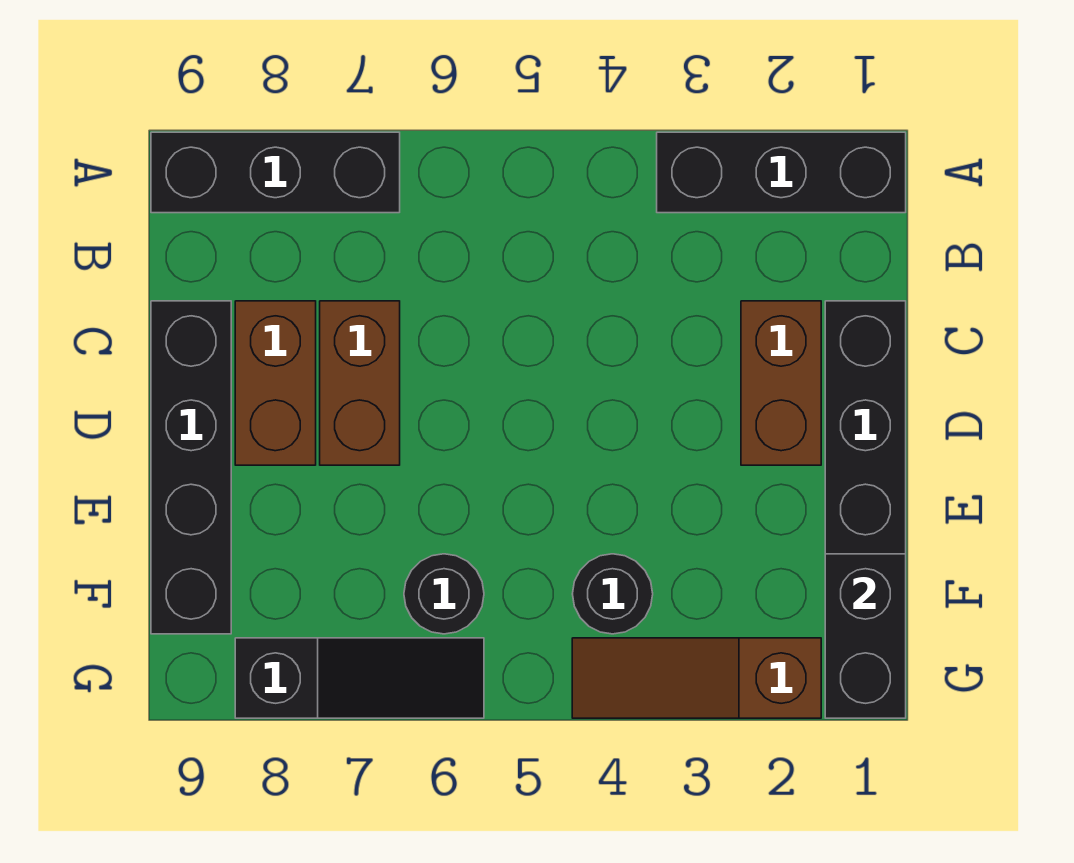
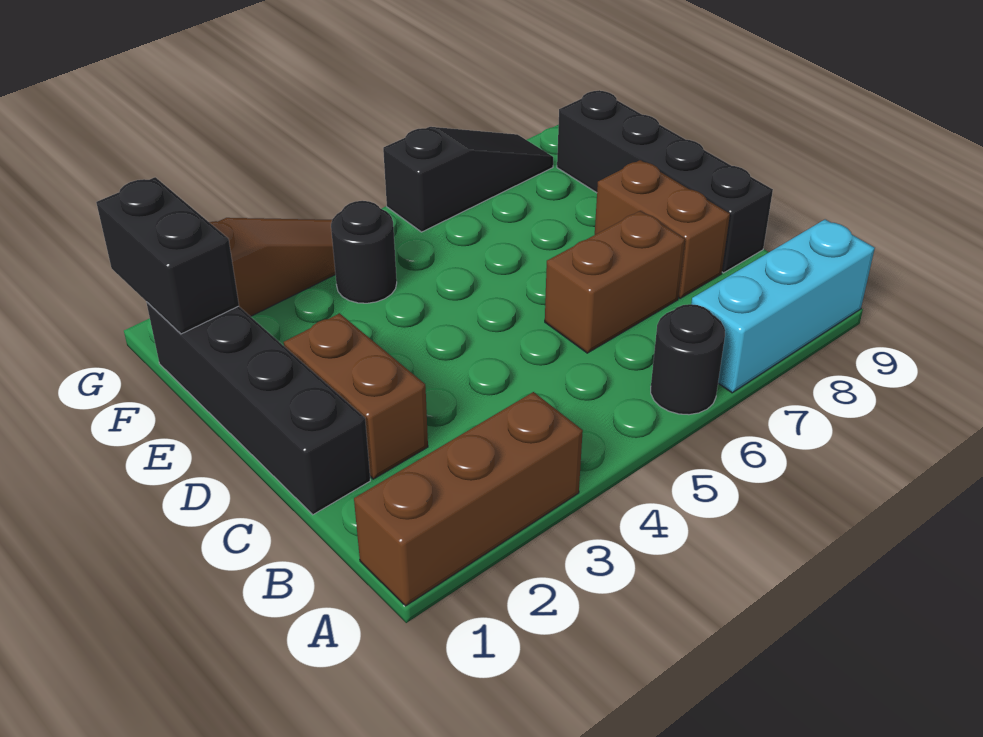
black 1x3 brick [657,132,906,213] -> brown 1x3 brick [354,392,583,606]
black 1x3 brick [151,132,400,213] -> cyan 1x3 brick [691,219,875,393]
brown 1x2 brick [320,301,400,465] -> brown 1x2 brick turned to [545,211,685,353]
black 1x1 round brick [404,554,484,634] -> black 1x1 round brick moved to [651,304,725,415]
black 1x3 slope [235,638,484,718] -> black 1x3 slope turned to [383,127,553,232]

